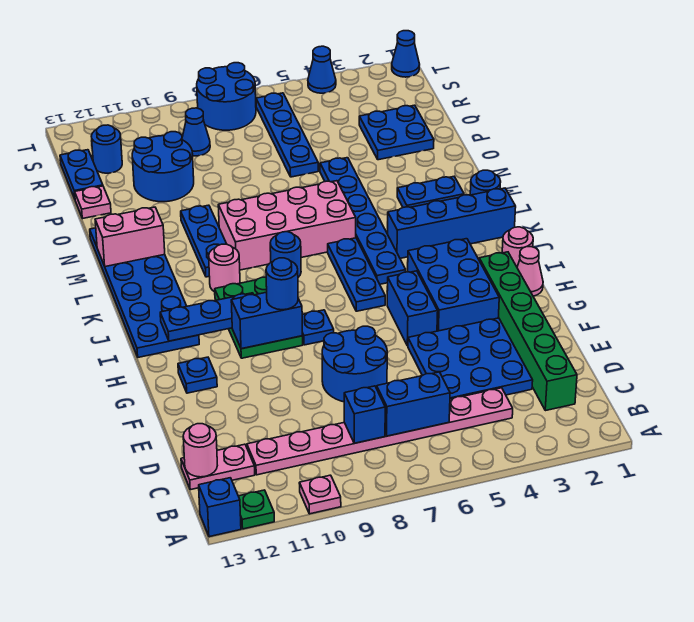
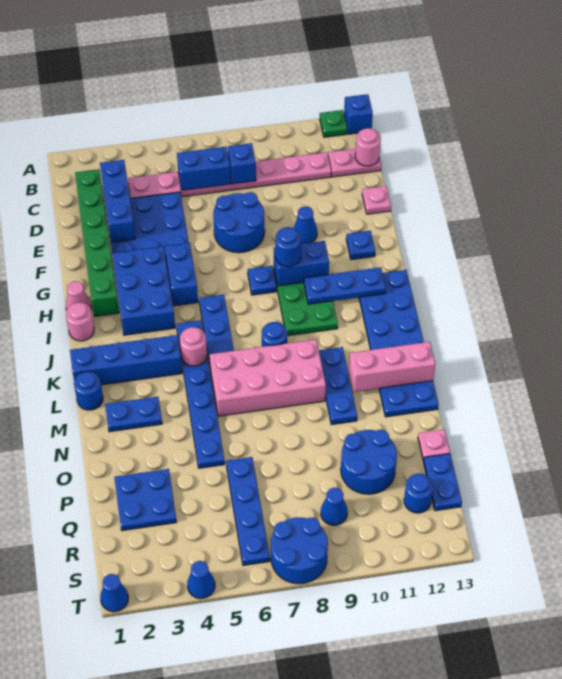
pink 1x1 plate [299,475,341,514] -> pink 1x1 plate moved to [362,186,391,214]
none -> blue 1x3 brick [100,160,135,242]
none -> blue 1x1 cone [294,206,317,244]
pink 1x1 round brick [209,244,240,292] -> pink 1x1 round brick moved to [180,327,207,366]
pink 1x2 brick [95,207,165,267] -> pink 1x3 brick [349,342,435,392]

